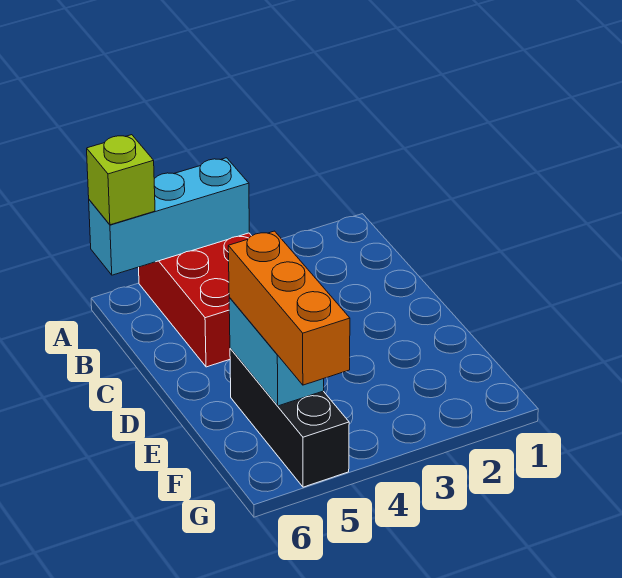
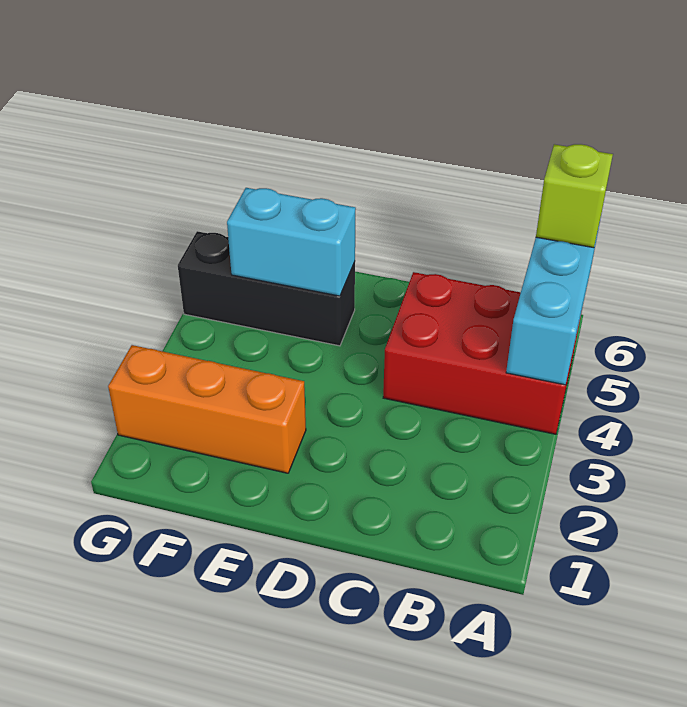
orange 1x3 brick [228,231,350,385] -> orange 1x3 brick moved to [108,345,306,473]

